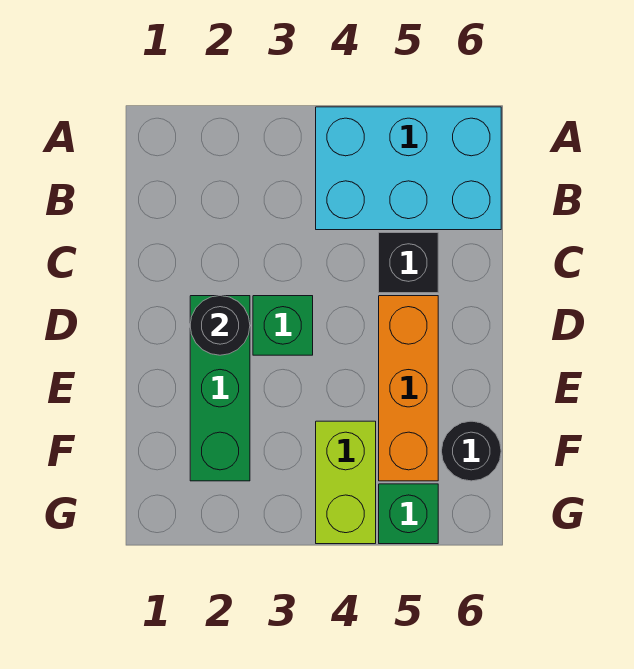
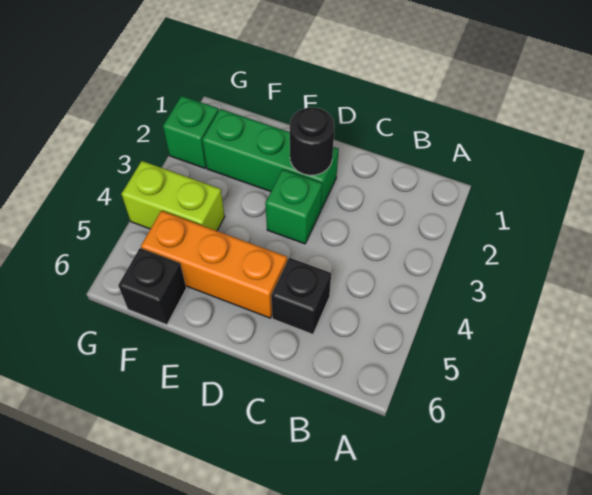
cyan 2x3 brick [316,107,501,230] -> none
black 1x1 round brick [441,421,501,481] -> black 1x1 brick [118,248,187,325]
green 1x1 brick [379,484,438,544] -> green 1x1 brick moved to [163,96,218,168]

